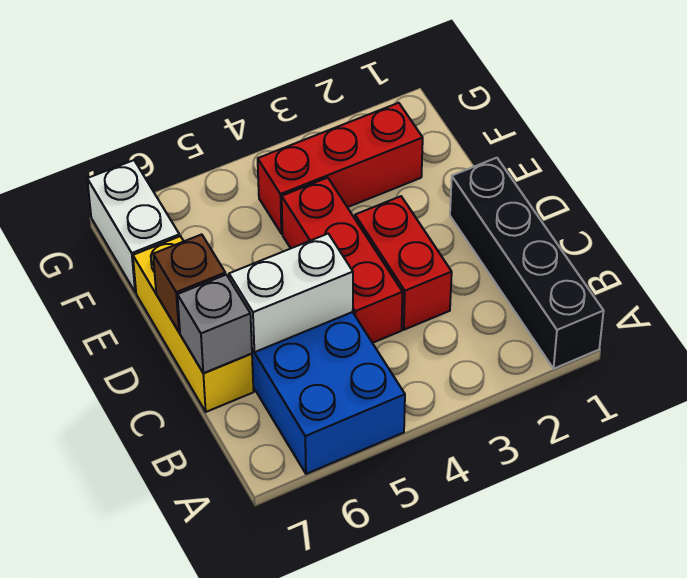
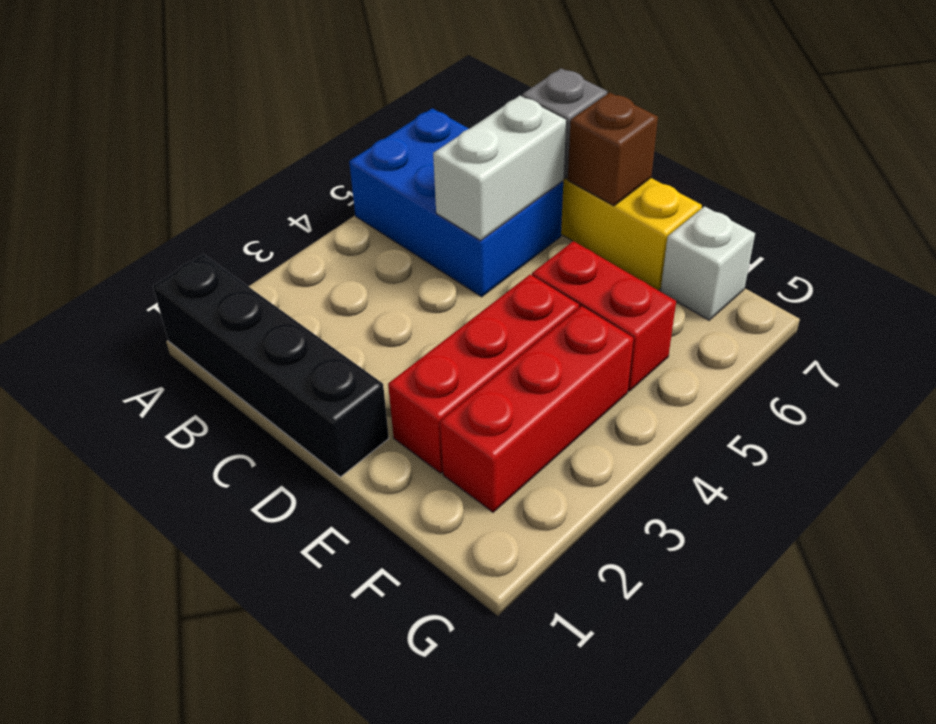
red 1x2 brick [355,196,452,330] -> red 1x2 brick moved to [532,241,676,391]
red 1x3 brick [282,178,402,343] -> red 1x3 brick turned to [388,275,579,473]
white 1x2 brick [87,160,180,292] -> white 1x1 brick [661,206,755,320]

